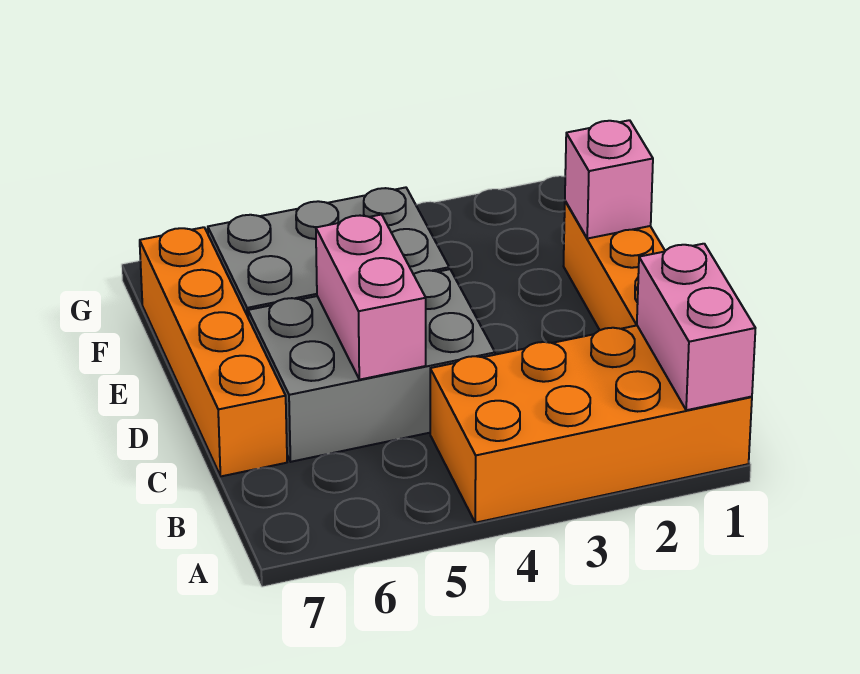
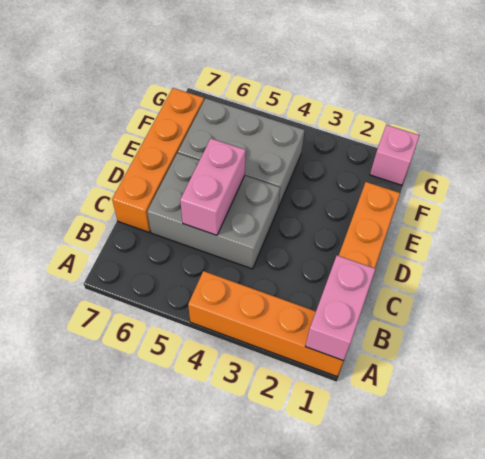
orange 2x4 brick [430,326,752,523] -> orange 1x4 brick [188,271,344,377]
pink 1x1 brick [565,120,653,239] -> pink 1x1 brick moved to [370,125,420,185]

